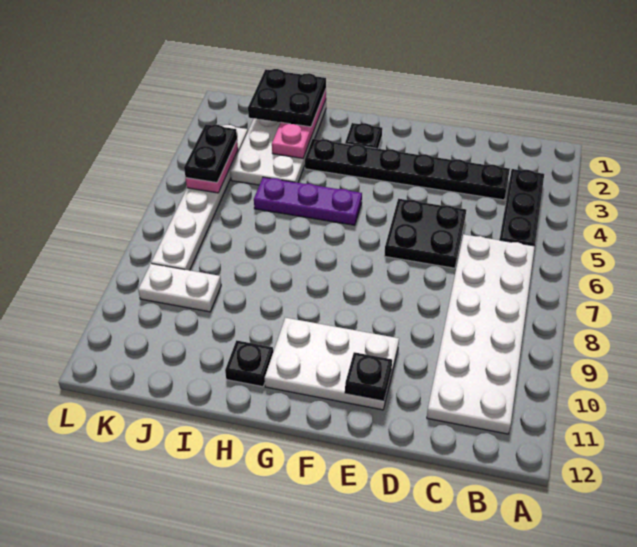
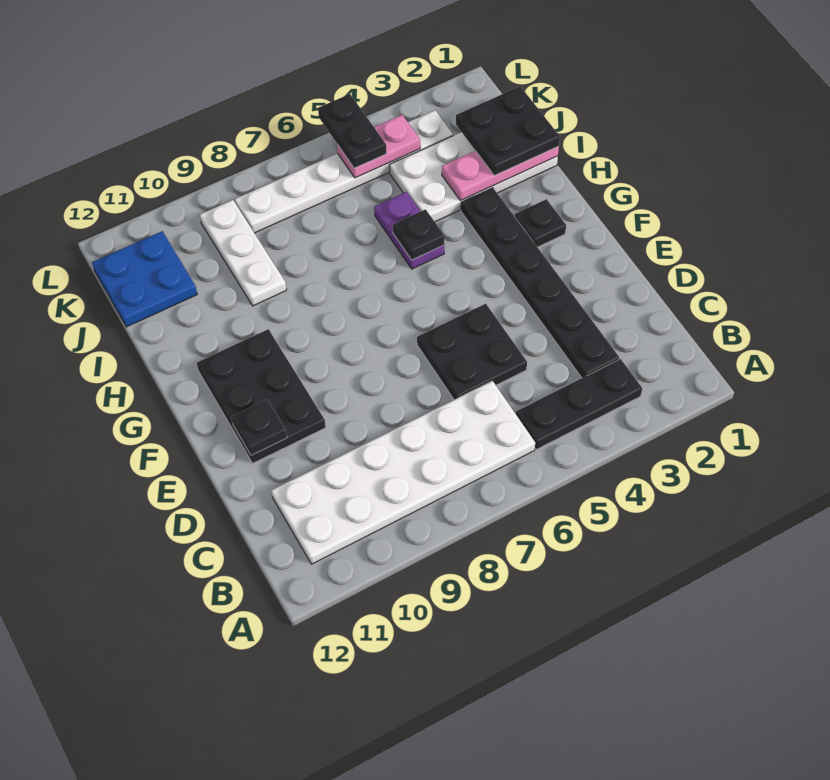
white 2x3 plate [265,318,399,410] -> black 2x3 plate [197,329,326,463]
purple 1x3 plate [254,177,362,225] -> purple 1x2 plate [374,192,444,269]
black 1x1 plate [225,340,273,387] -> black 1x1 plate moved to [393,209,445,260]
white 1x2 plate [138,264,221,312] -> white 1x3 plate [200,200,286,306]
none -> blue 2x2 plate [92,231,197,327]
black 1x2 plate [184,124,237,183] -> black 1x2 plate turned to [318,94,387,168]

